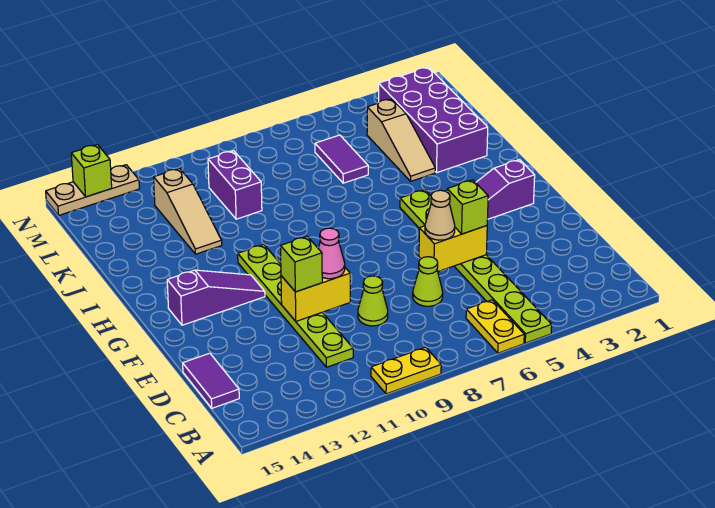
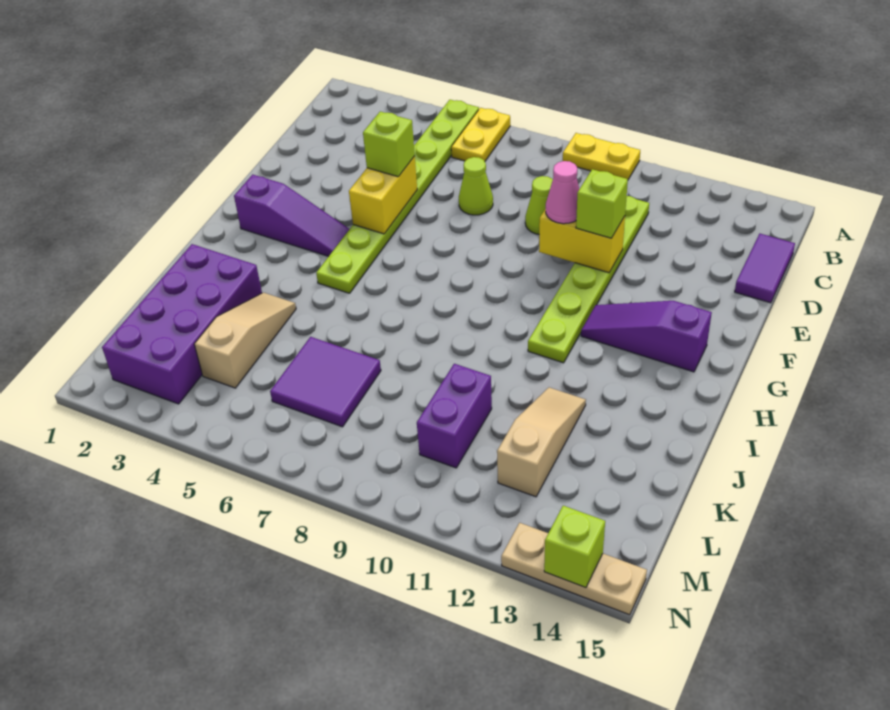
yellow 1x2 brick [419,226,487,271] -> yellow 1x2 brick turned to [349,156,417,234]
tan 1x1 cone [425,190,455,240] -> none
purple 1x2 tile [315,135,368,183] -> purple 2x2 tile [270,337,381,427]

